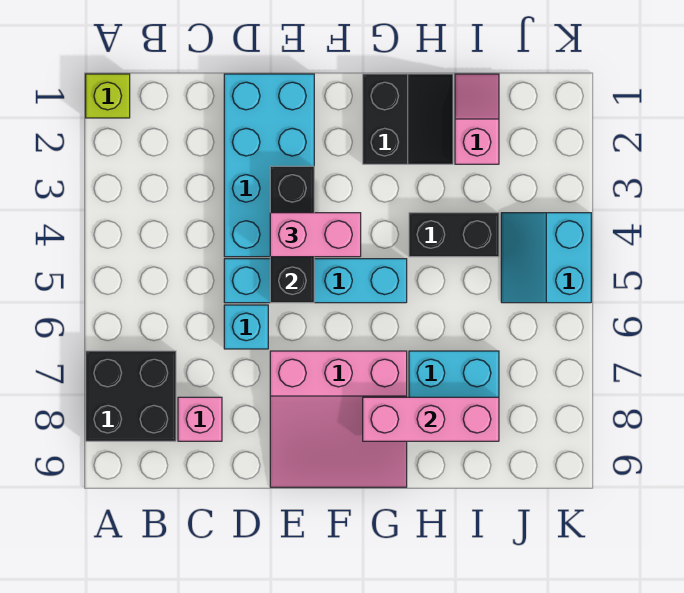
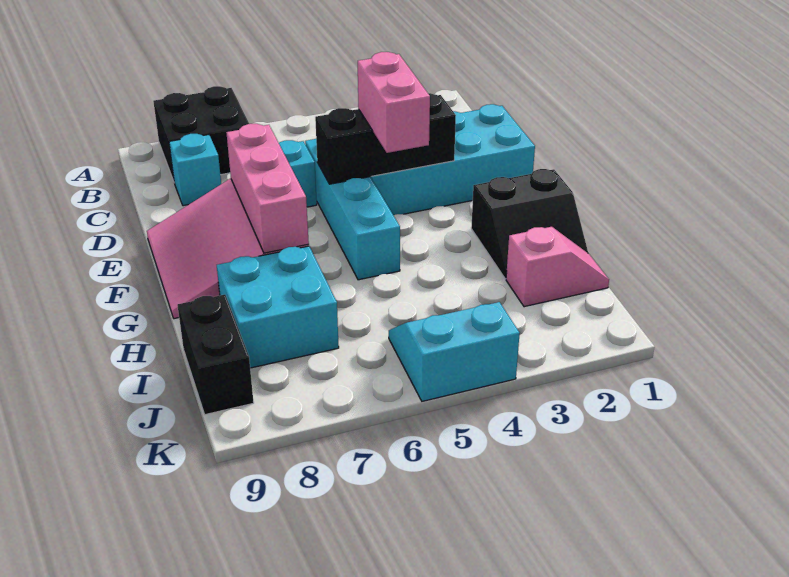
lime 1x1 brick [86,74,130,118] -> none
pink 1x1 brick [178,397,222,441] -> cyan 1x1 brick [169,134,221,206]
pink 1x3 brick [363,397,499,441] -> pink 1x3 brick moved to [226,124,309,253]
black 1x2 brick [409,213,499,257] -> black 1x2 brick moved to [178,295,254,415]

